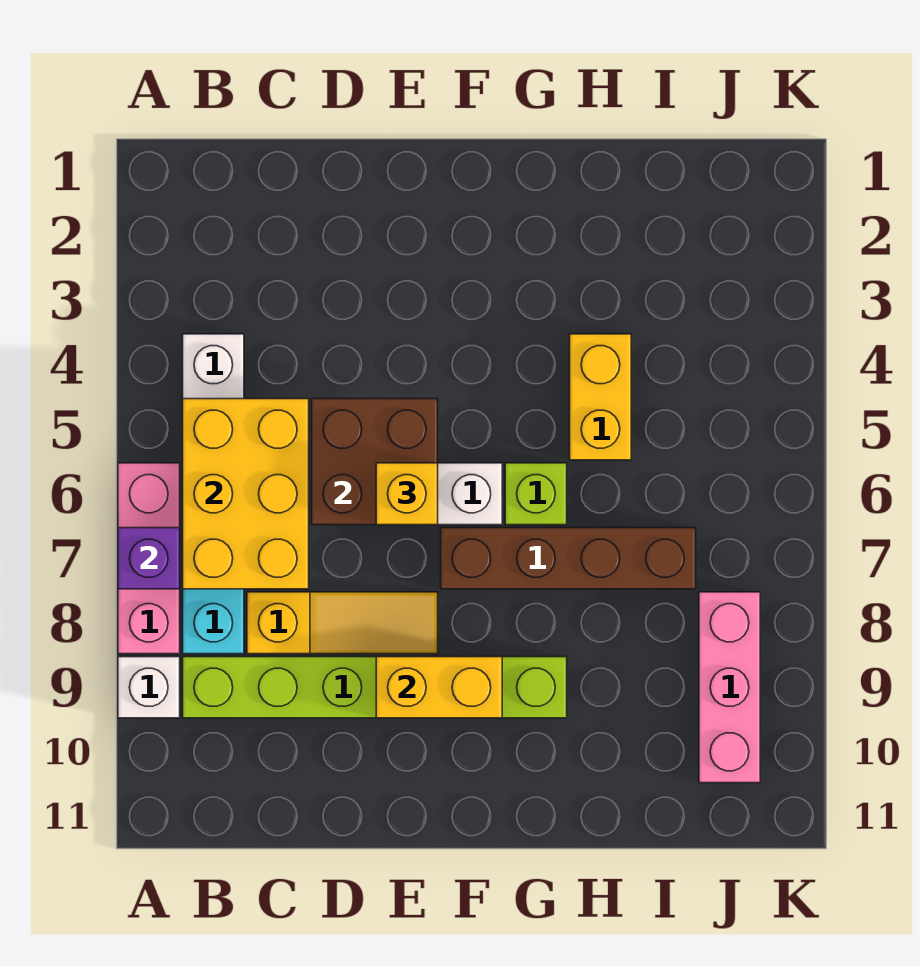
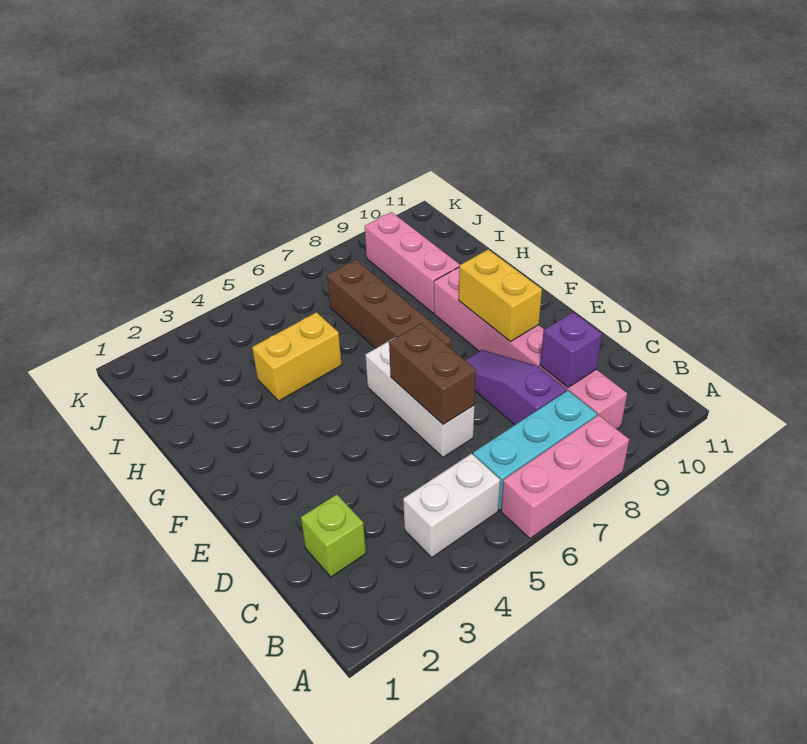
purple 1x1 brick [118,528,180,589] -> purple 1x1 brick moved to [540,312,602,387]
white 1x1 brick [118,657,180,718] -> none
yellow 2x3 brick [183,399,309,589] -> none
lime 1x6 brick [183,657,567,718] -> pink 1x6 brick [434,267,627,429]
yellow 1x3 slope [247,592,438,654] -> purple 1x3 slope [465,350,566,425]
brown 2x2 brick [312,399,438,525] -> brown 1x2 brick [389,324,476,424]
yellow 1x1 brick [376,463,438,525] -> none
lime 1x1 brick [505,463,567,525] -> lime 1x1 brick moved to [301,494,366,577]
pink 1x3 brick [699,592,760,783] -> pink 1x3 brick turned to [365,212,460,313]

